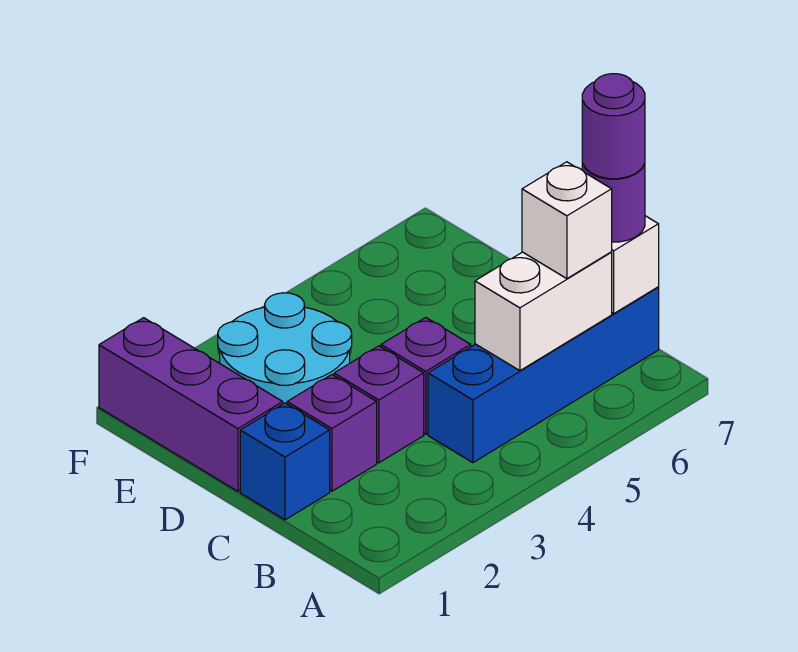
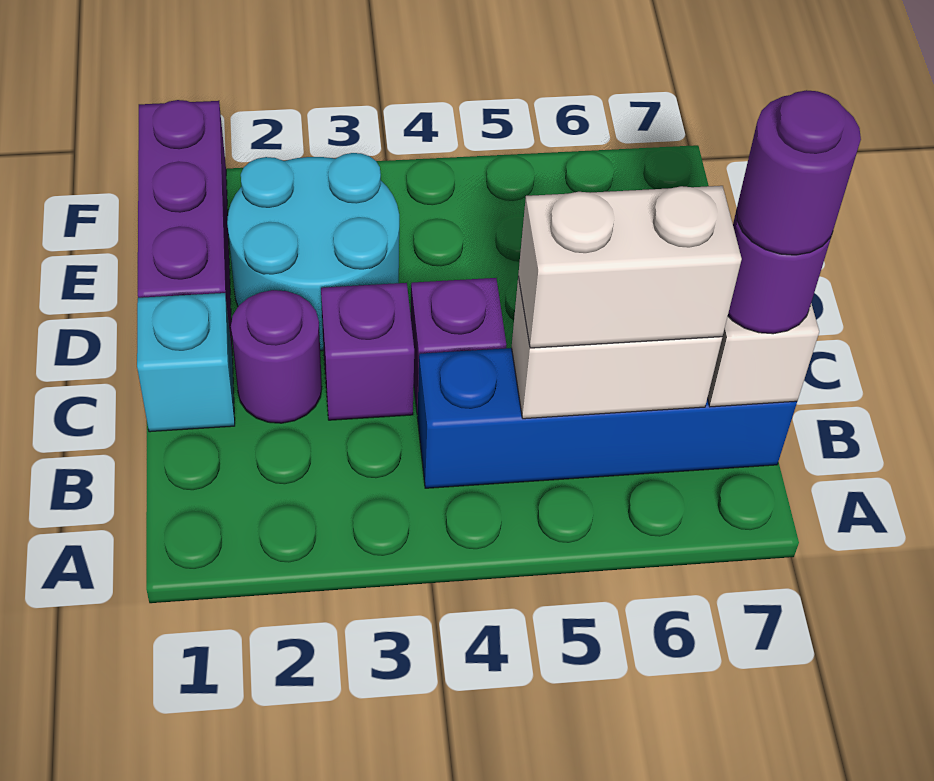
white 1x1 brick [522,162,612,279] -> white 1x2 brick [518,186,742,348]
blue 1x1 brick [240,403,330,520] -> cyan 1x1 brick [137,293,235,432]
purple 1x1 brick [287,375,377,491] -> purple 1x1 round brick [231,290,322,423]

